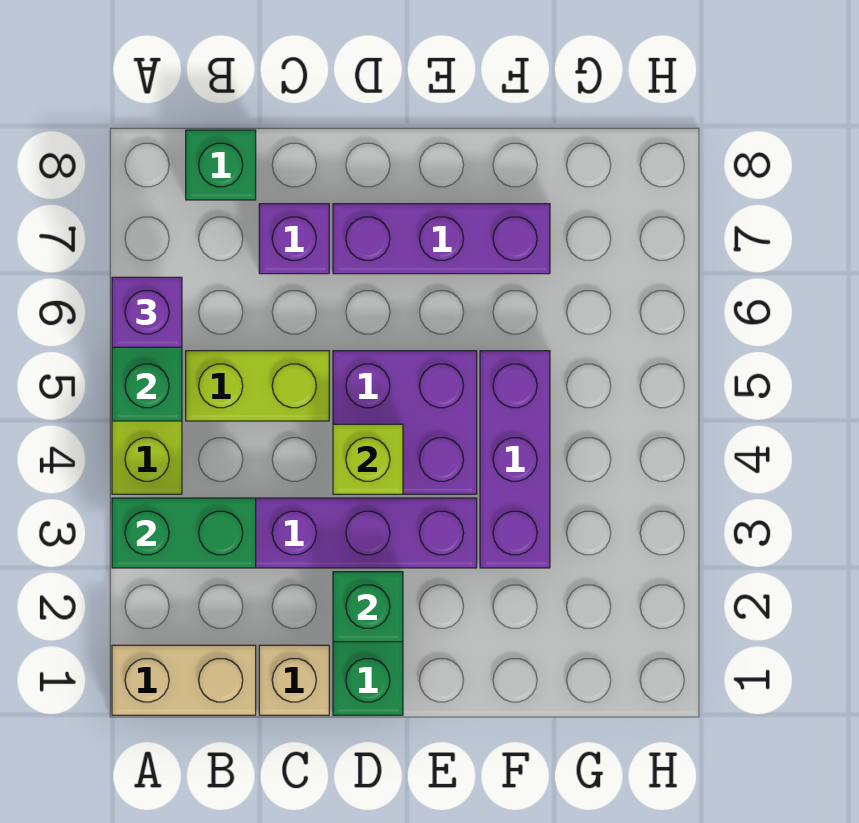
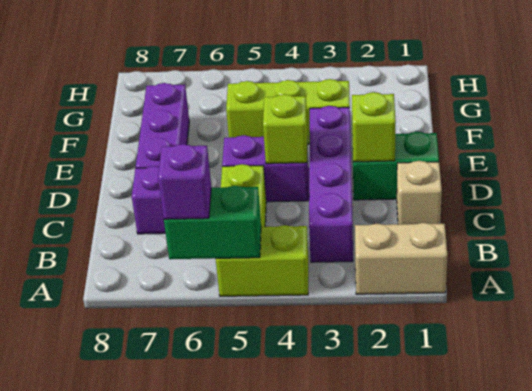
tan 1x2 brick [112,645,256,715] -> tan 1x2 brick turned to [355,223,447,294]
green 1x2 brick [112,498,256,568] -> none
green 1x1 brick [186,130,256,200] -> none
green 1x1 brick [333,572,403,642] -> lime 1x1 brick [352,92,396,162]
purple 2x2 brick [333,351,477,494] -> purple 1x2 brick [222,135,309,202]
purple 1x3 brick [480,351,550,568] -> lime 1x3 brick [226,79,350,144]

